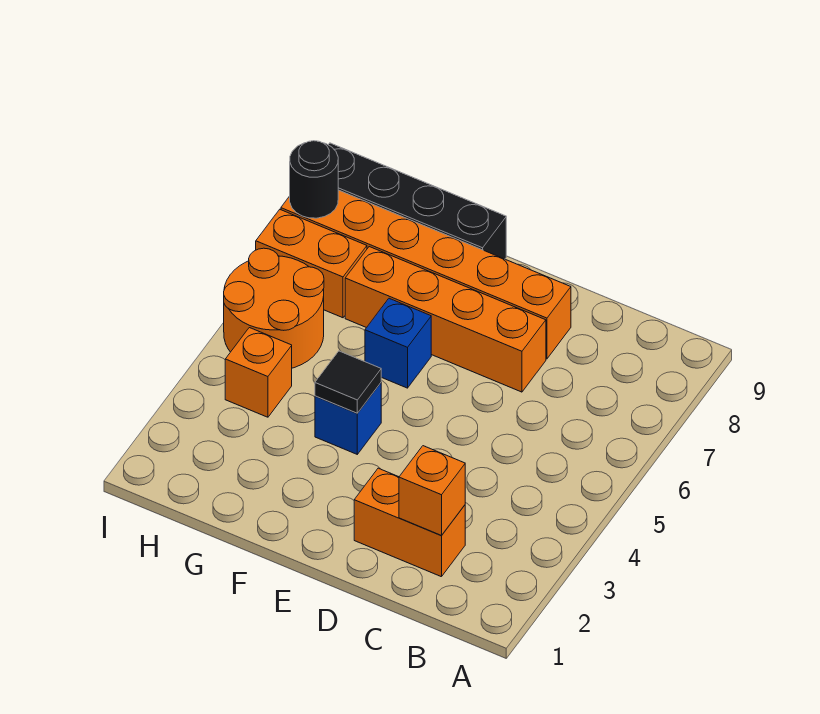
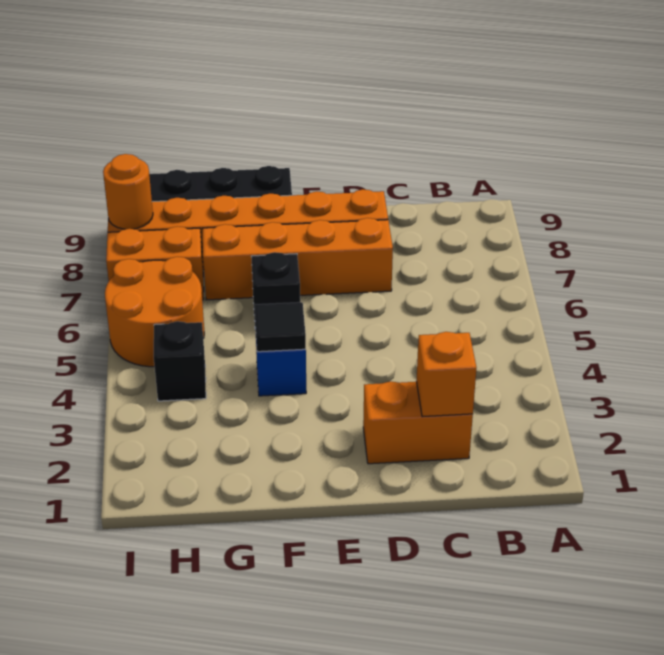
blue 1x1 brick [365,298,431,388] -> black 1x1 brick [251,252,300,321]
orange 1x1 brick [225,328,292,417] -> black 1x1 brick [154,321,206,401]
black 1x1 round brick [290,141,338,218] -> orange 1x1 round brick [103,154,153,229]

